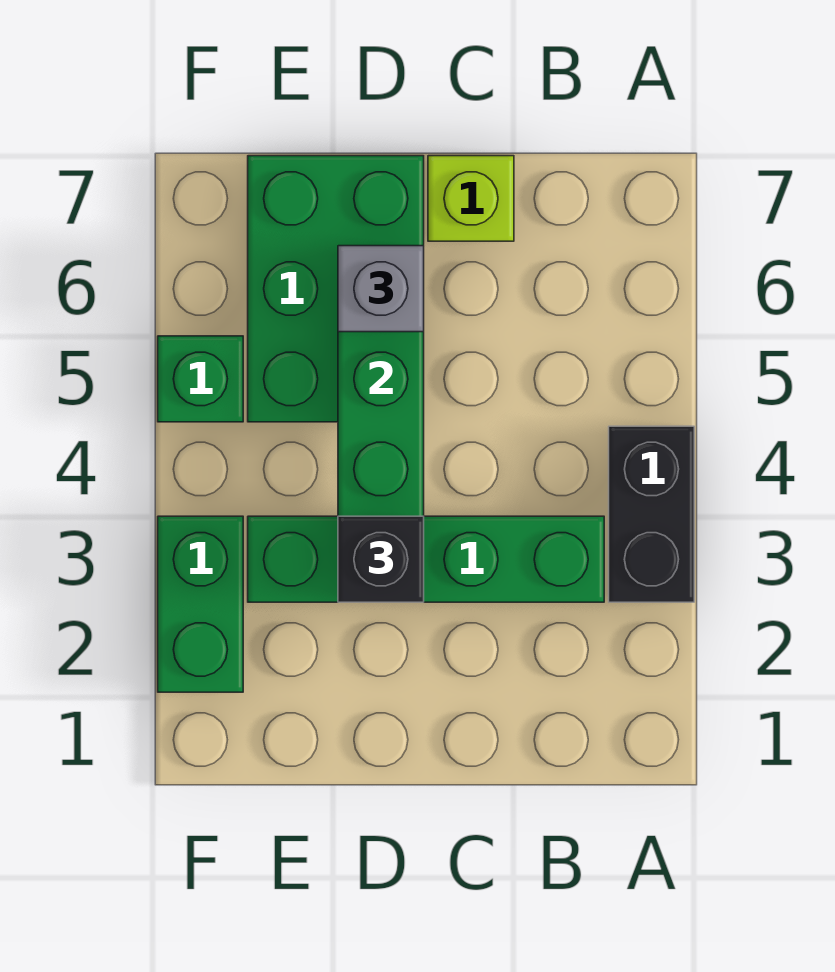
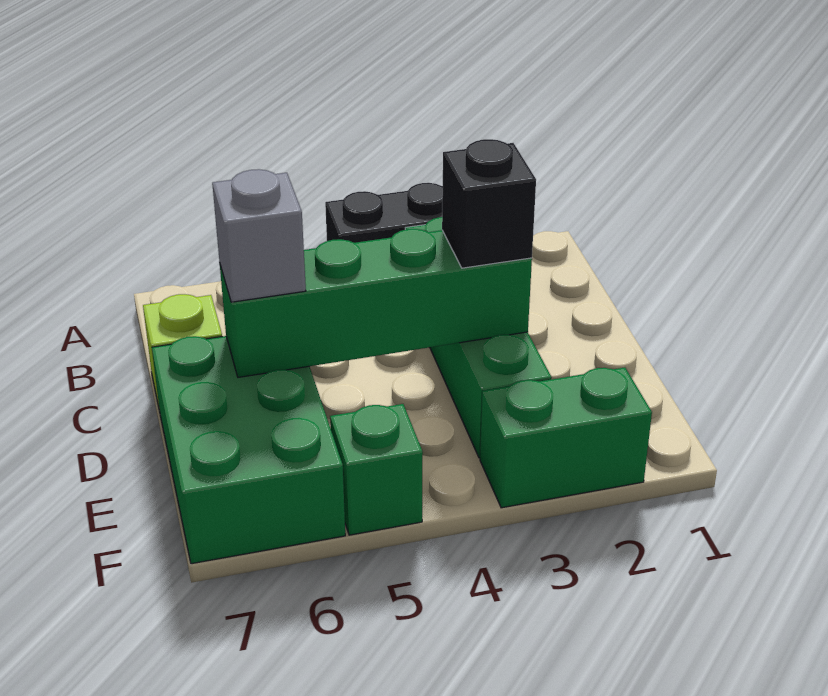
green 2x3 brick [248,156,424,422] -> green 2x3 brick turned to [152,336,345,564]

